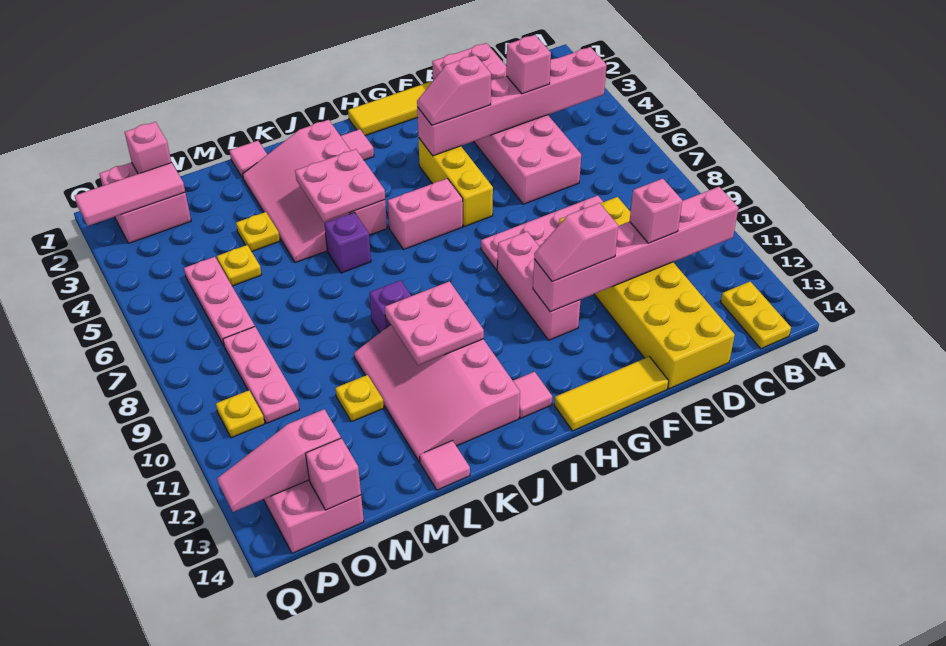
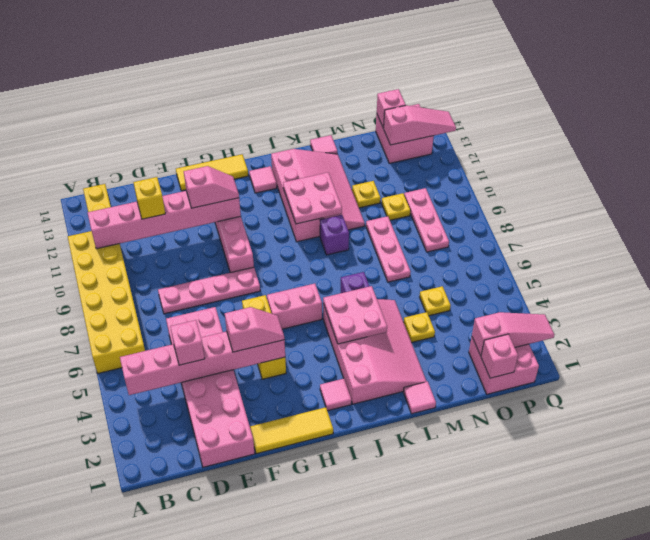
yellow 2x6 brick [559,197,735,389] -> yellow 2x6 brick moved to [68,231,145,373]
pink 1x1 brick [630,179,682,243] -> yellow 1x1 brick [133,177,165,219]
pink 1x3 tile [75,163,185,226] -> pink 1x3 slope [472,312,554,356]
pink 1x3 plate [184,257,255,345] -> pink 1x3 plate moved to [366,216,411,282]
yellow 1x1 plate [216,390,265,438] -> yellow 1x1 plate moved to [382,193,411,220]

